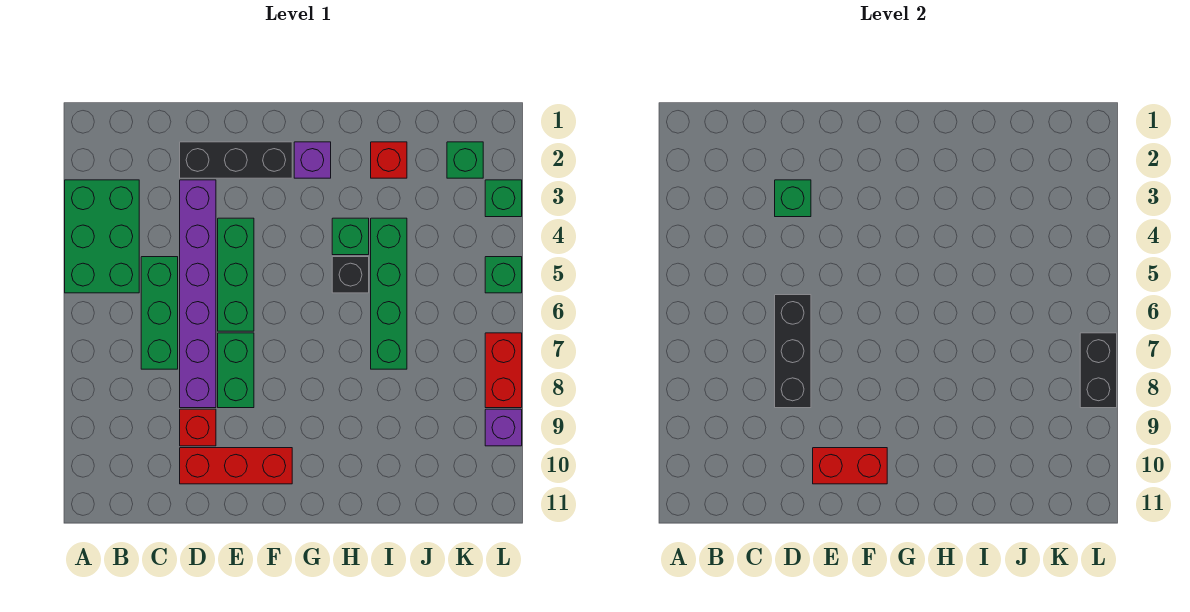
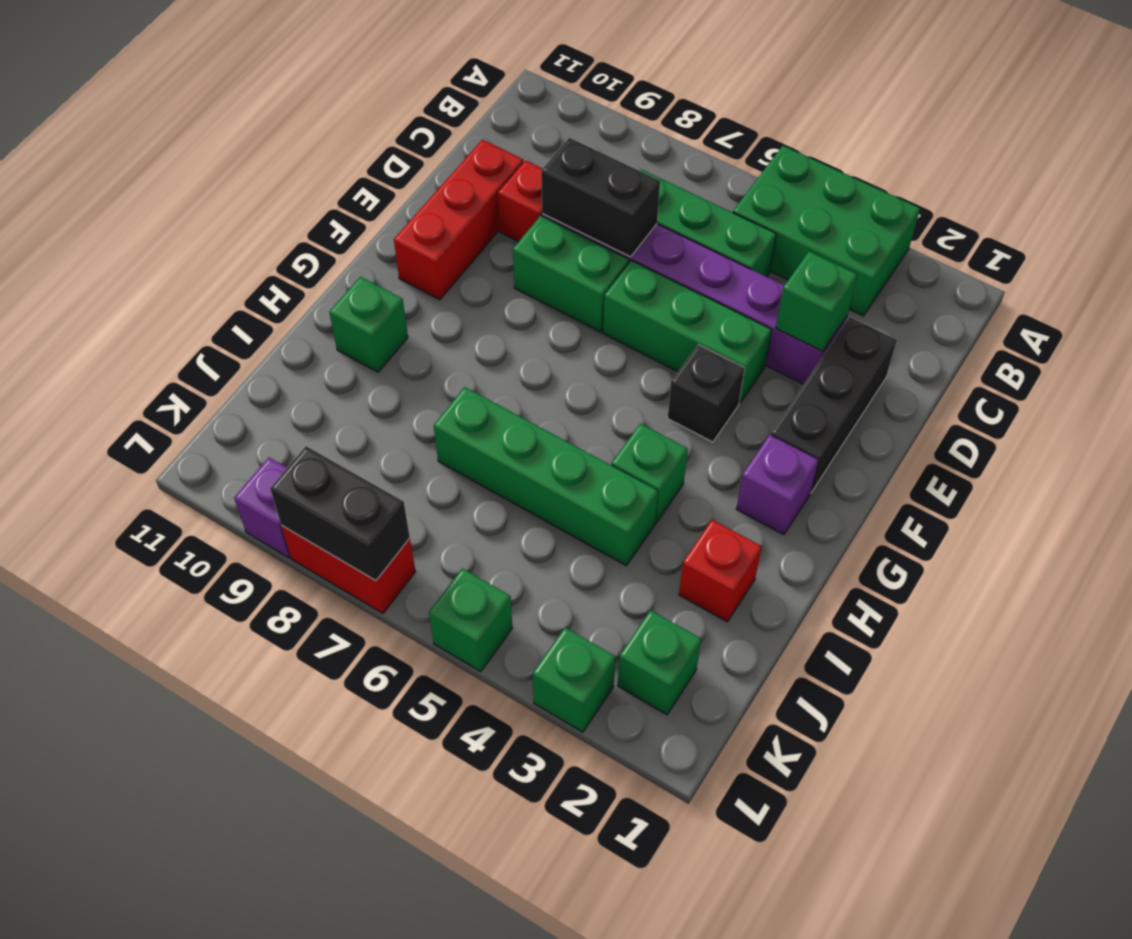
black 1x3 brick [775,295,811,408] -> black 1x2 brick [541,138,660,257]
red 1x2 brick [813,448,887,484] -> none
black 1x1 brick [332,257,369,293] -> black 1x1 brick moved to [668,345,745,442]
none -> green 1x1 brick [329,277,408,372]

